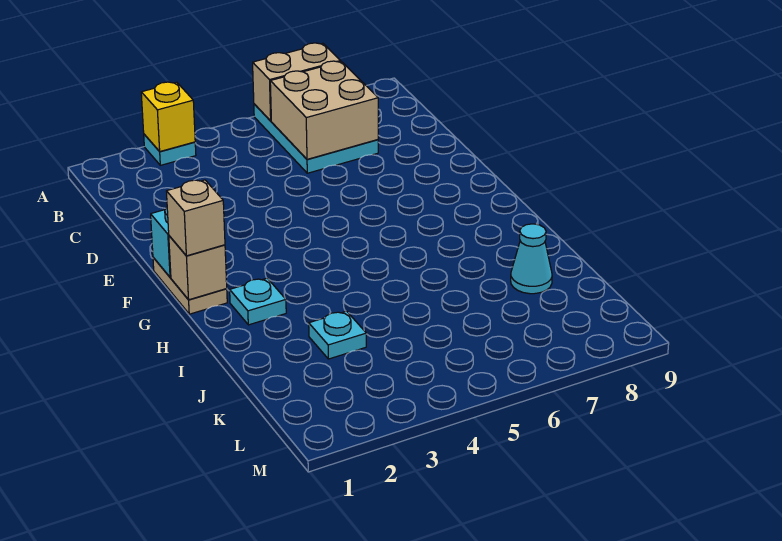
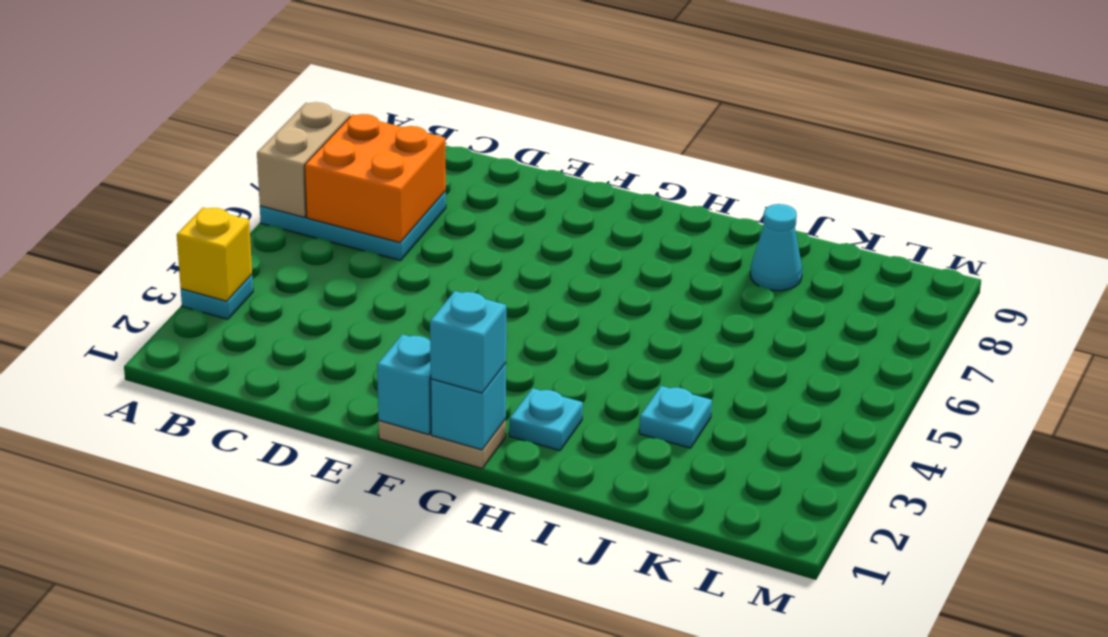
tan 2x2 brick [270,61,378,159] -> orange 2x2 brick [305,114,446,243]
tan 1x1 brick [169,236,227,300] -> cyan 1x1 brick [431,363,506,450]
tan 1x1 brick [166,180,225,256] -> cyan 1x1 brick [430,291,506,393]

